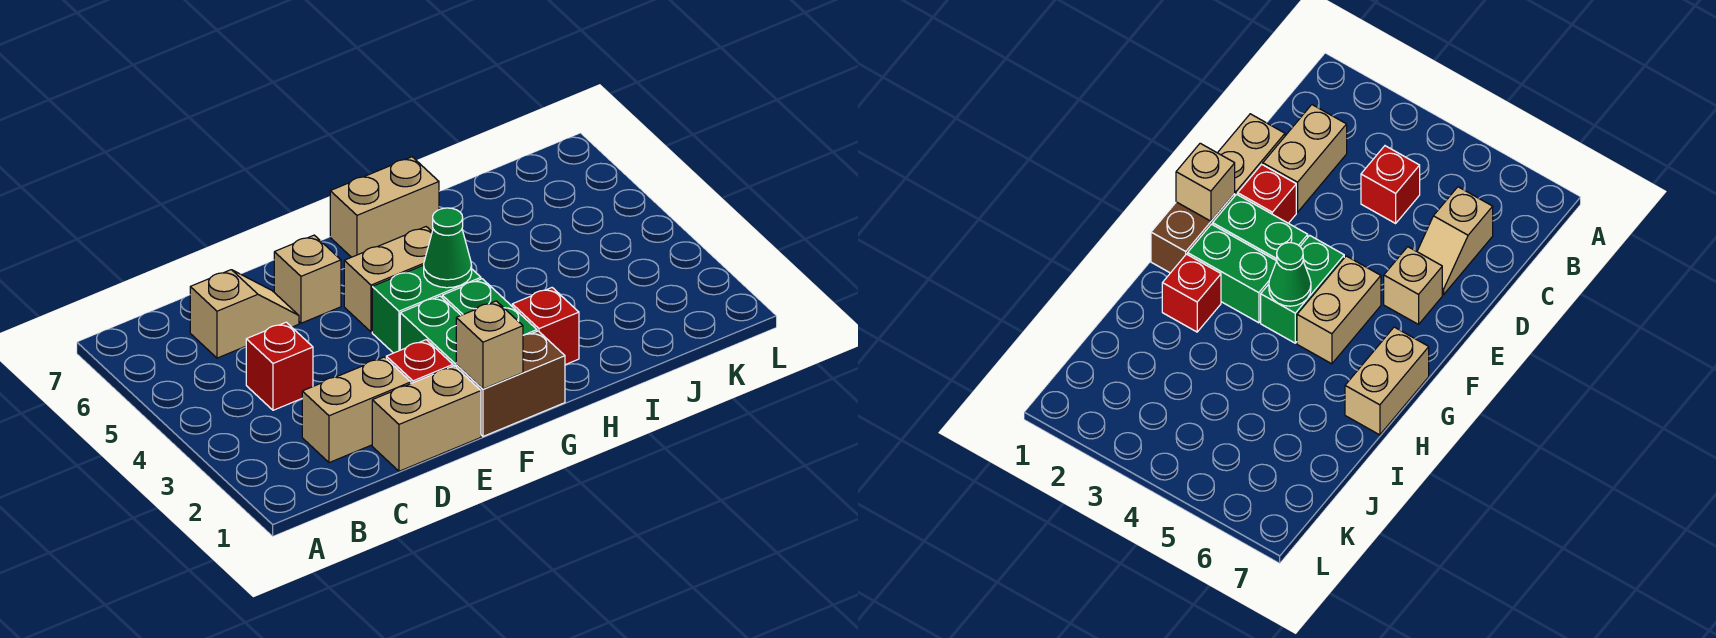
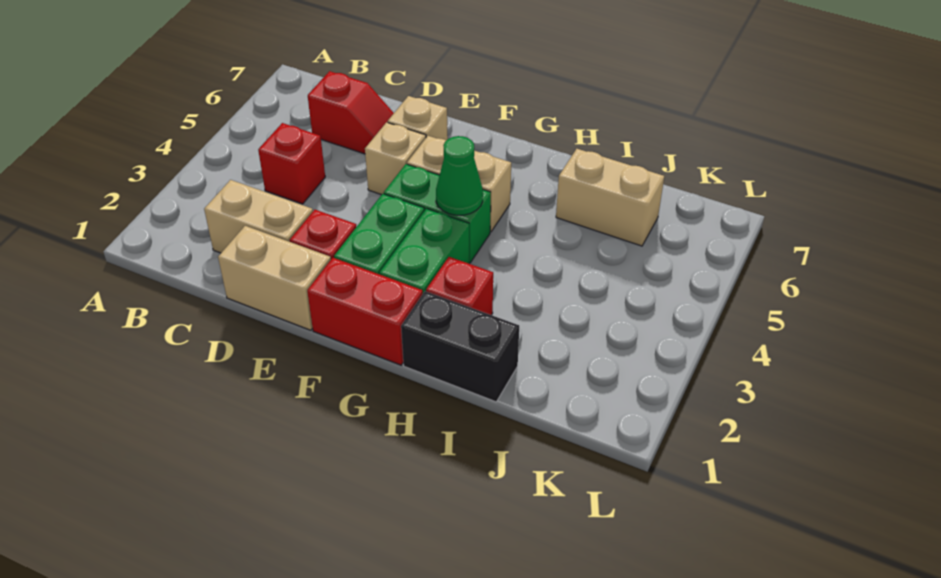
tan 1x2 slope [190,270,299,358] -> red 1x2 slope [308,71,394,154]
brown 1x2 brick [456,331,565,436] -> red 1x2 brick [307,258,423,365]
tan 1x1 brick [456,301,523,389] -> tan 1x1 brick moved to [365,122,426,195]
tan 1x2 brick [330,157,439,257] -> tan 1x2 brick moved to [556,149,664,246]
none -> black 1x2 brick [401,291,519,402]

